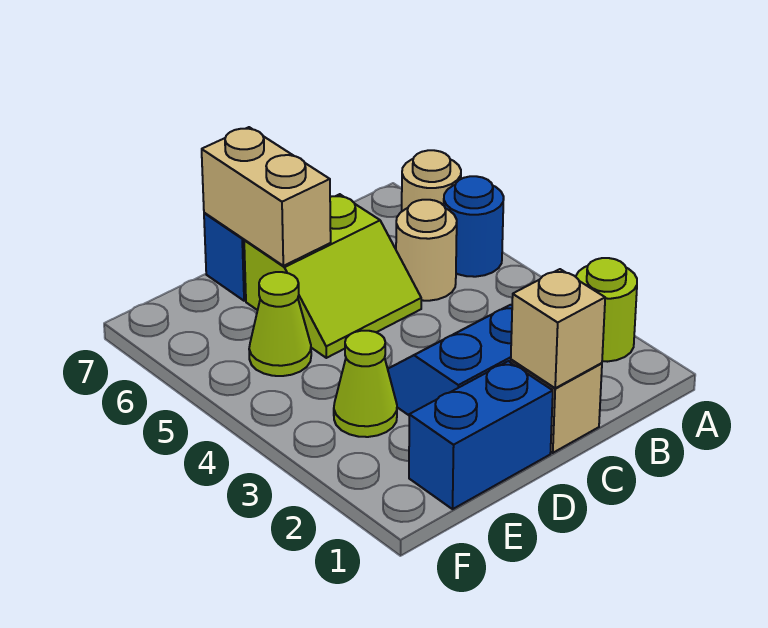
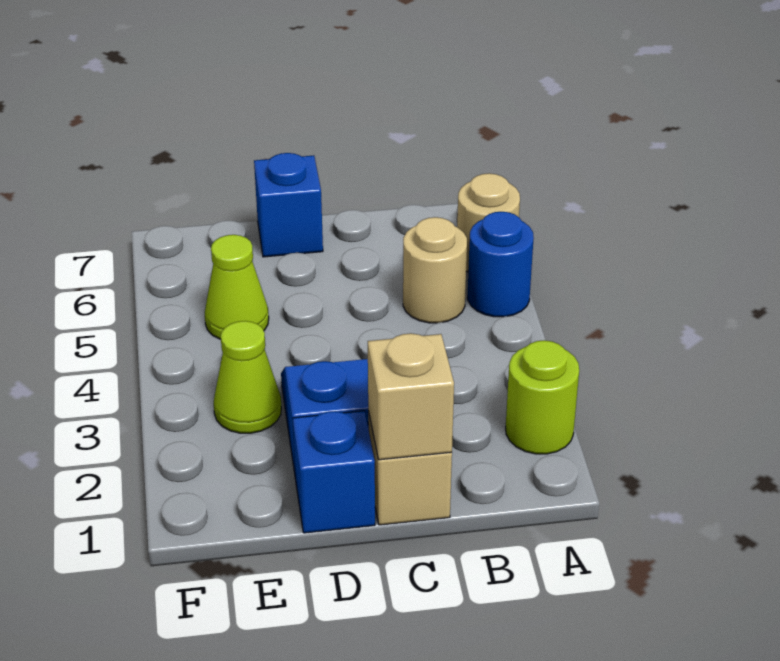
lime 2x2 slope [244,194,421,358] -> none
blue 1x2 brick [409,361,553,509] -> blue 1x1 brick [293,411,375,533]
tan 1x2 brick [202,127,331,266] -> none

